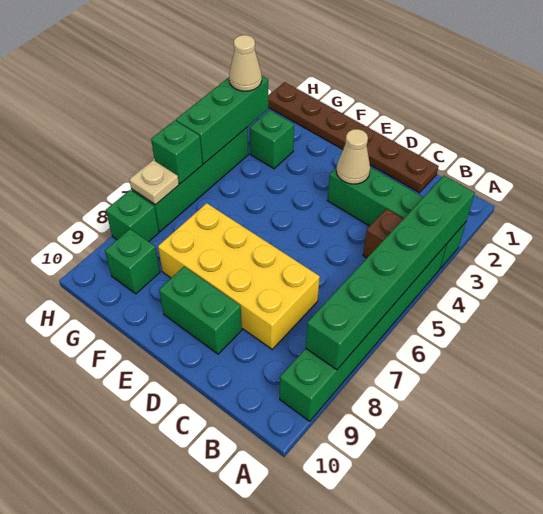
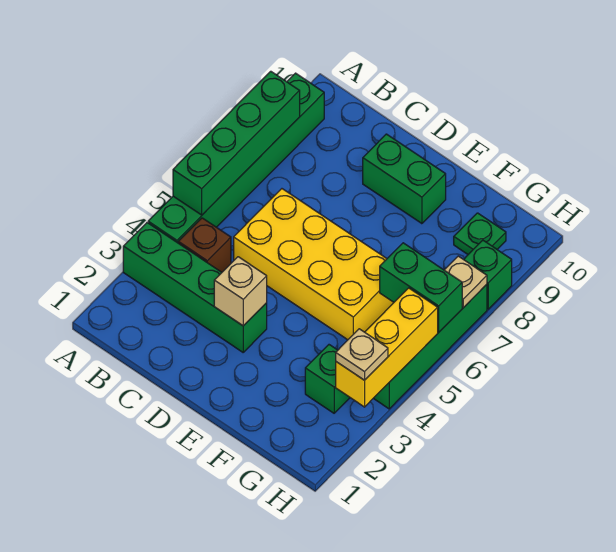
green 1x6 brick [306,176,475,370] -> green 1x4 brick [173,71,300,215]
brown 1x6 plate [268,82,439,193] -> none
yellow 2x4 brick [158,203,320,349] -> yellow 2x4 brick moved to [234,189,394,340]
tan 1x1 cone [336,129,370,184] -> tan 1x1 brick [214,257,267,326]
green 1x1 brick [105,229,160,294] -> green 1x1 plate [454,213,506,254]
green 1x3 brick [176,76,268,164] -> yellow 1x3 brick [336,288,438,407]
tan 1x1 cone [229,35,262,91] -> tan 1x1 plate [336,329,388,380]
green 1x1 brick [151,120,203,184] -> green 1x2 brick [380,243,462,332]

